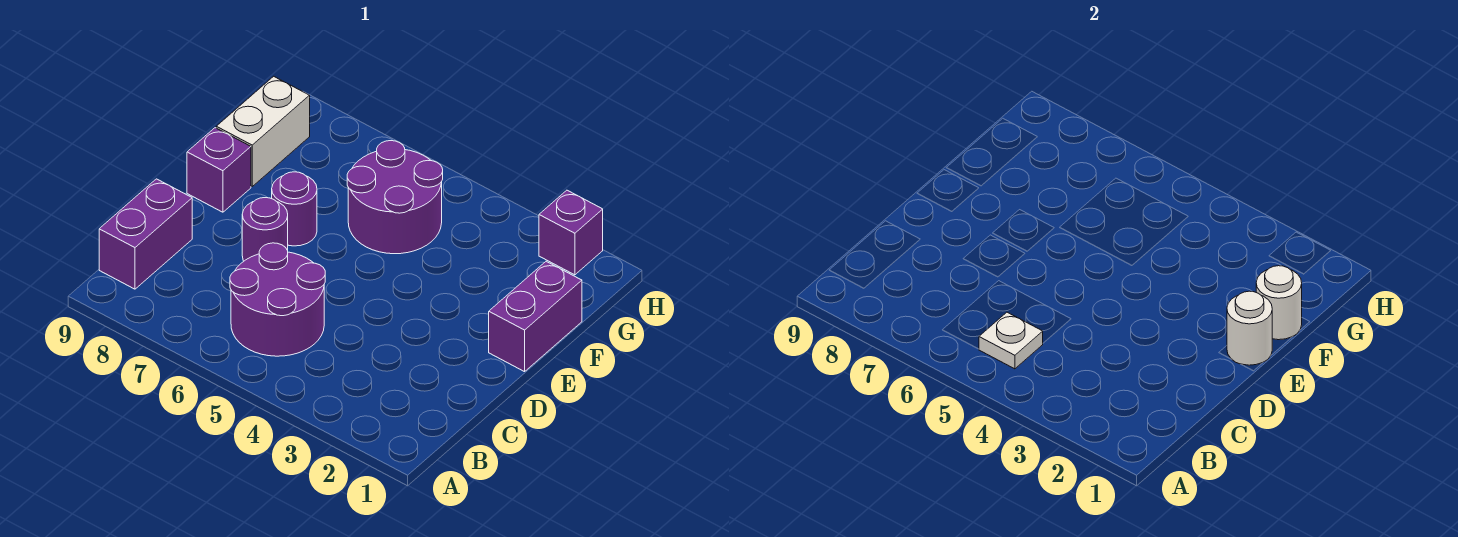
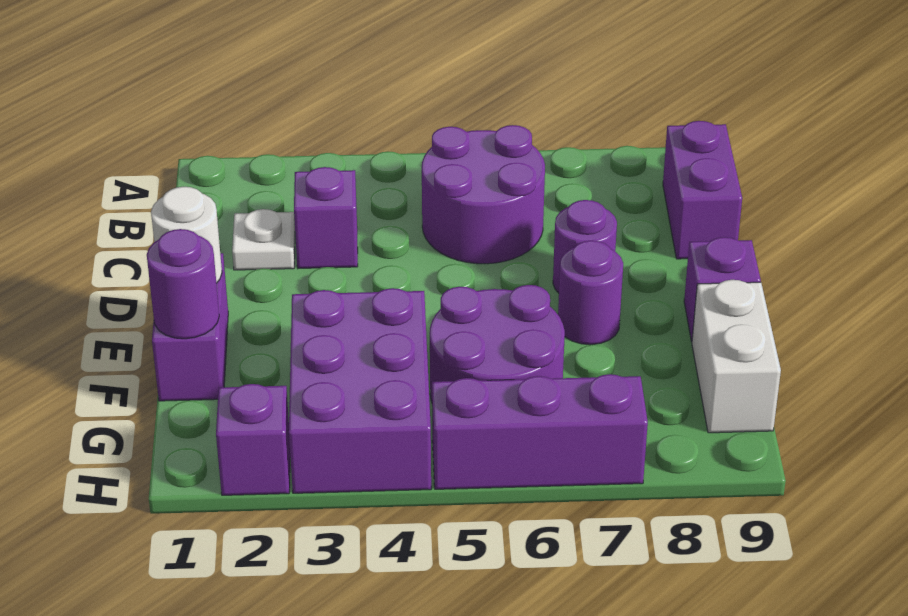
white 1x1 plate [979,312,1043,369] -> white 1x1 plate moved to [232,209,295,270]
none -> purple 1x1 brick [294,167,358,268]
white 1x1 round brick [1256,266,1302,340] -> purple 1x1 round brick [147,229,219,339]
none -> purple 2x3 brick [289,288,431,493]
none -> purple 1x3 brick [432,374,648,489]

